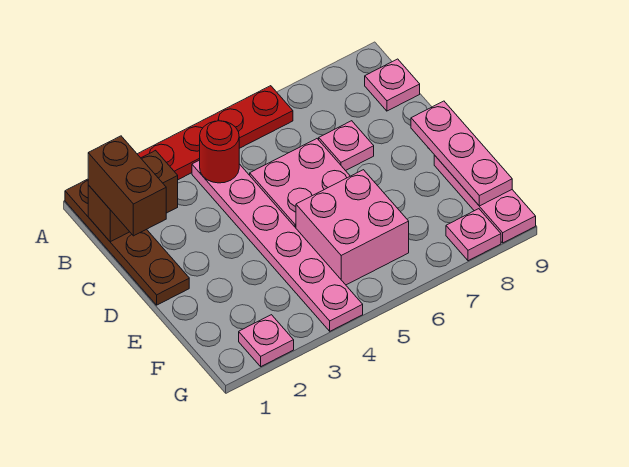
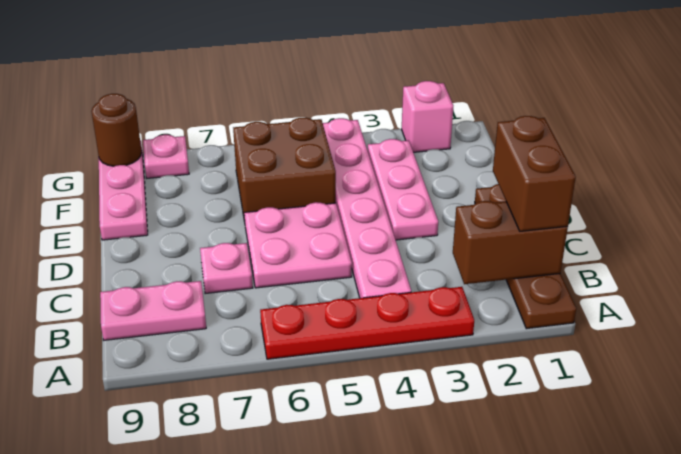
red 1x1 round brick [200,121,239,183] -> none
pink 1x1 plate [365,59,420,111] -> pink 1x2 plate [100,281,206,340]
pink 1x3 plate [411,101,512,206] -> pink 1x3 plate moved to [368,139,438,240]
pink 2x2 brick [296,170,409,285] -> brown 2x2 brick [233,118,336,222]
pink 1x1 plate [239,315,294,366] -> pink 1x1 brick [402,81,453,152]
none -> brown 1x1 round brick [92,94,142,166]

